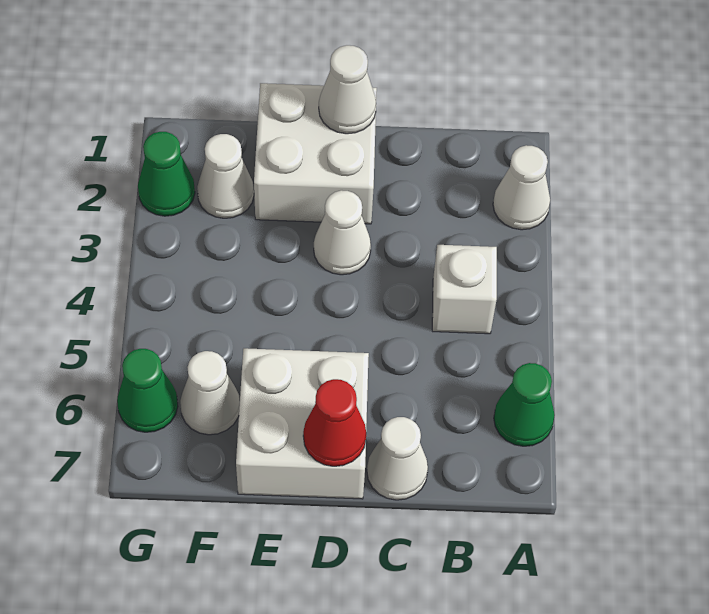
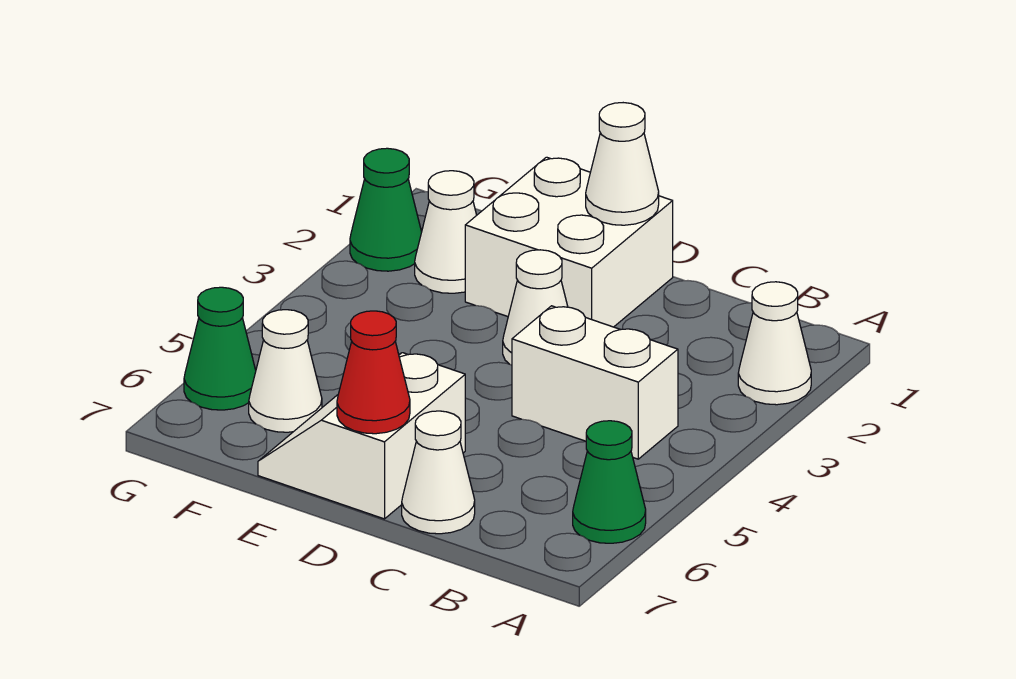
white 1x1 brick [432,245,497,334] -> white 1x2 brick [512,306,678,459]
white 2x2 brick [236,348,369,499] -> white 2x2 slope [258,353,465,519]

